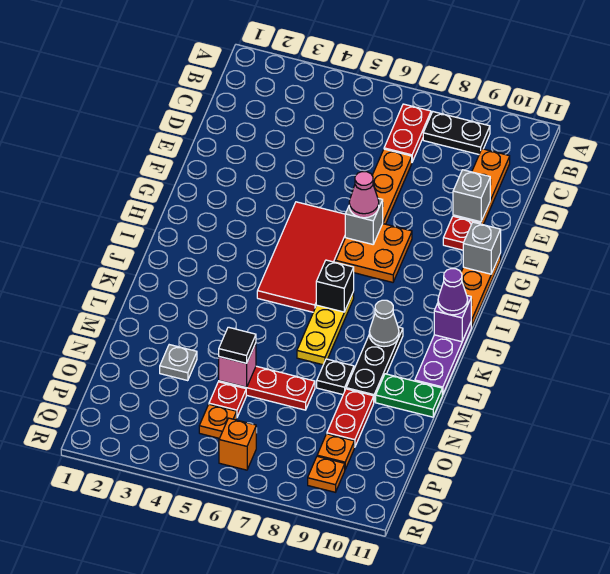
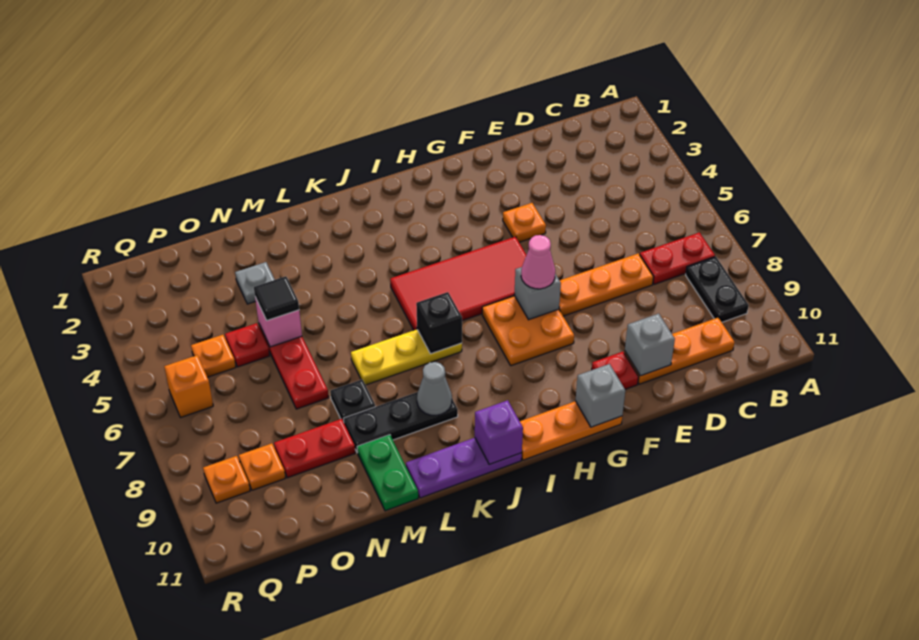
none -> orange 1x1 plate [503,203,546,242]
purple 1x1 cone [438,269,468,315] -> none

